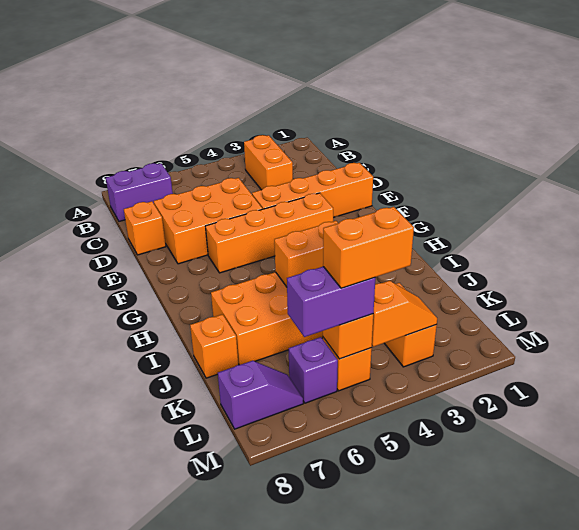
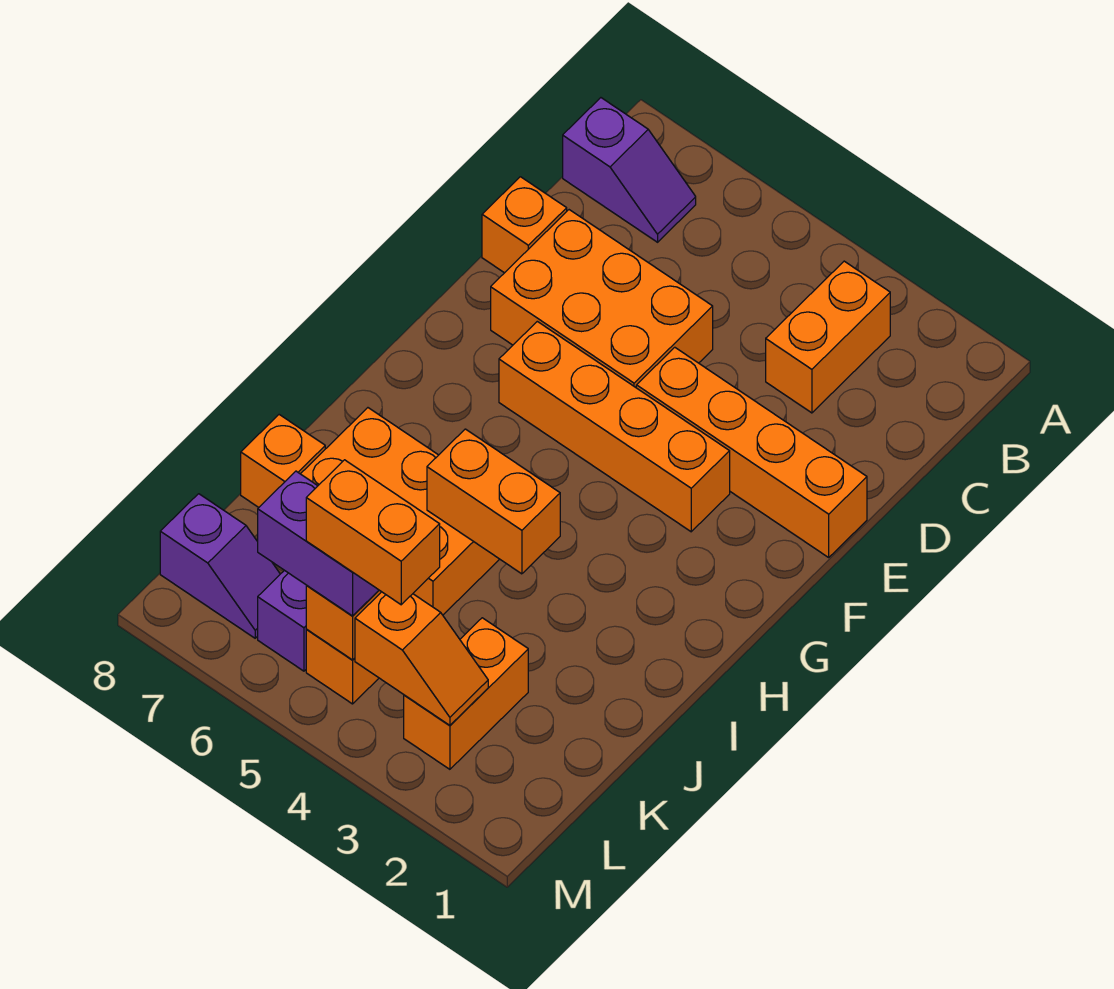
purple 1x2 brick [106,163,173,221] -> purple 1x2 slope [563,98,696,242]

